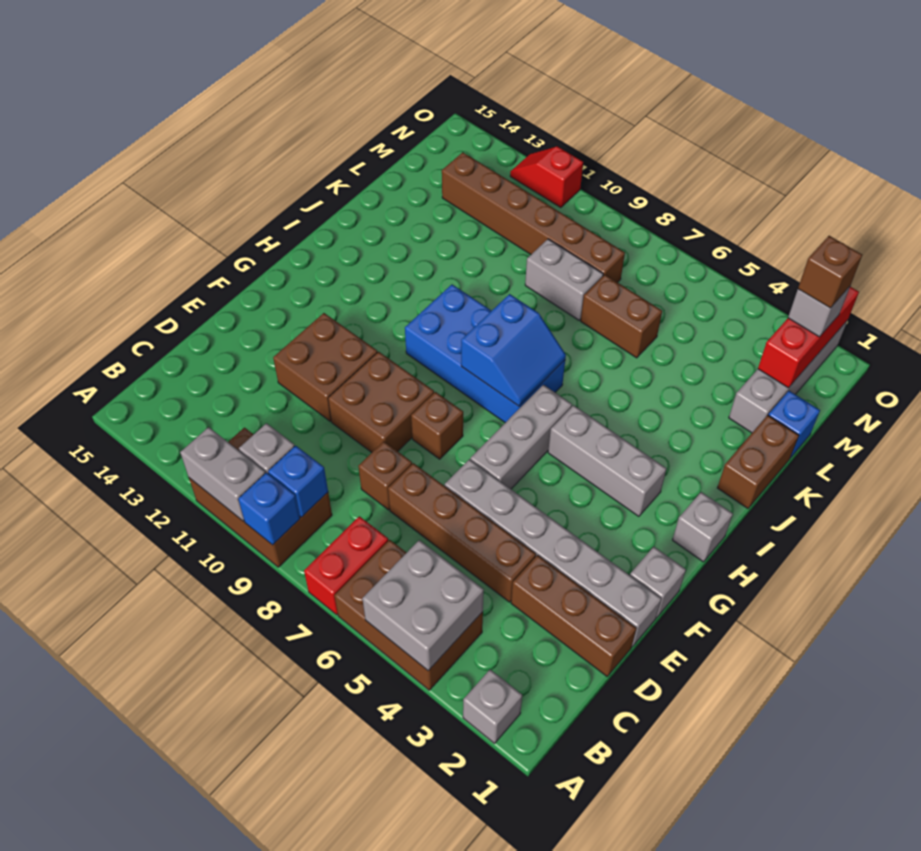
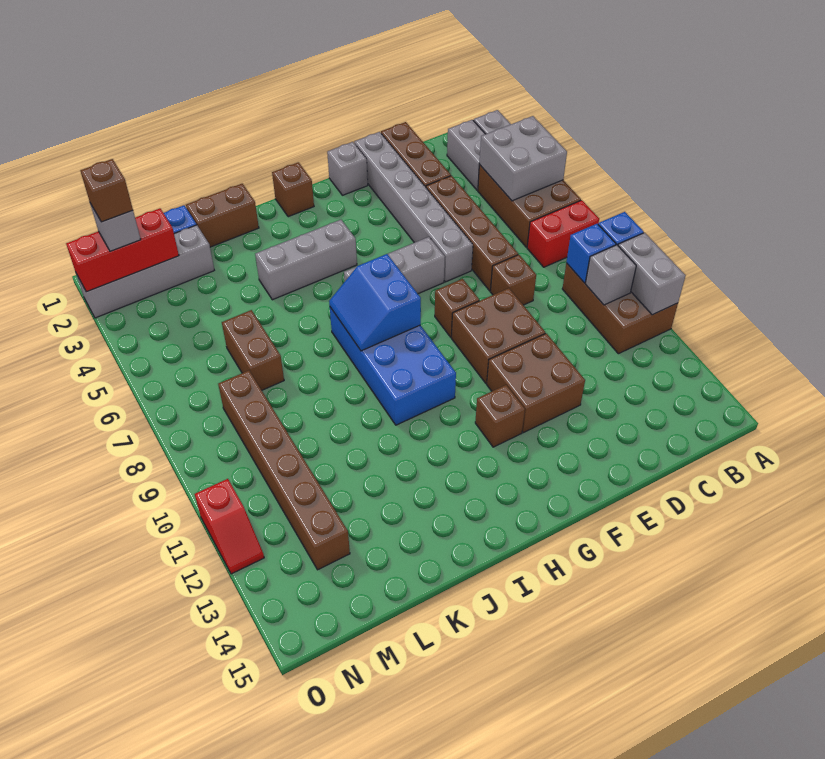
none -> brown 1x1 brick [475,385,525,447]
grey 1x1 brick [673,492,733,562] -> brown 1x1 brick [272,162,314,217]
grey 1x3 brick [548,405,667,516] -> grey 1x3 brick turned to [255,220,357,300]
blue 2x2 slope [461,294,566,406] -> blue 2x2 slope turned to [329,254,421,351]
grey 1x2 brick [525,239,603,320] -> grey 1x2 brick moved to [447,120,485,190]

